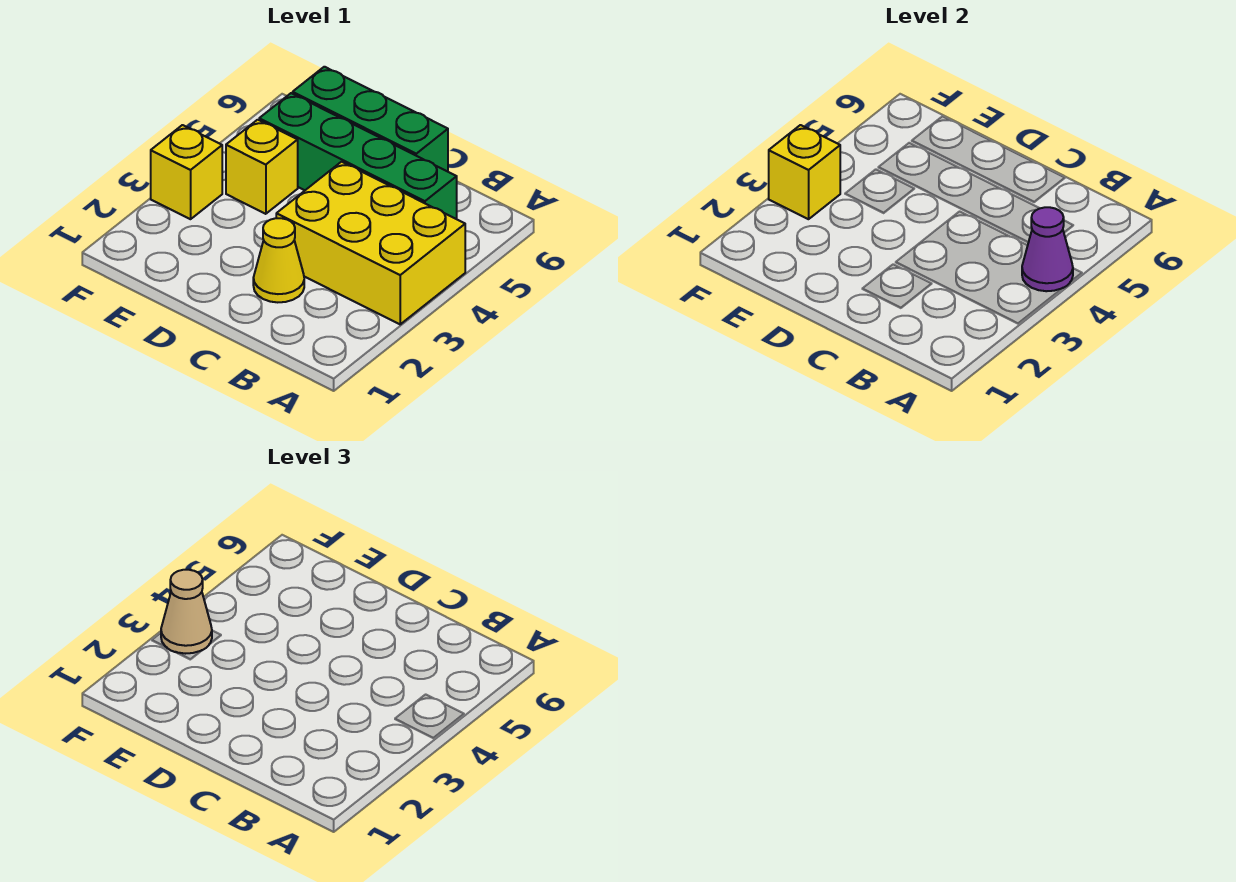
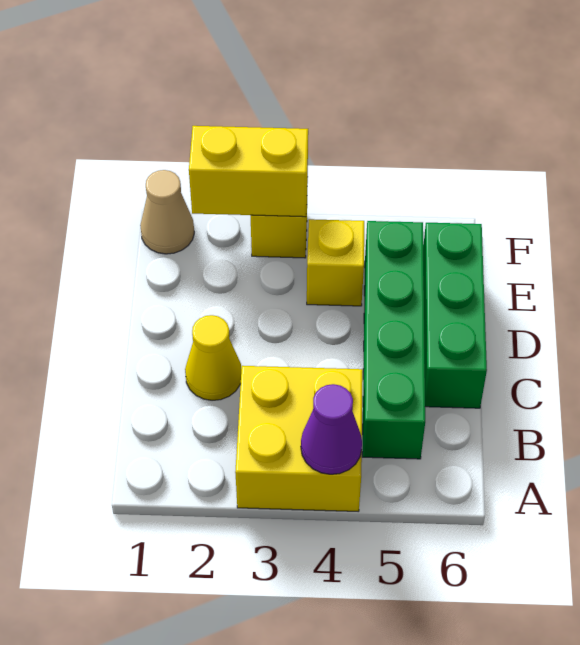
yellow 2x3 brick [276,162,465,324] -> yellow 2x2 brick [235,366,363,511]
yellow 1x1 brick [769,125,840,219] -> yellow 1x2 brick [189,126,308,217]
tan 1x1 cone [161,570,212,654] -> tan 1x1 cone moved to [140,170,194,254]

